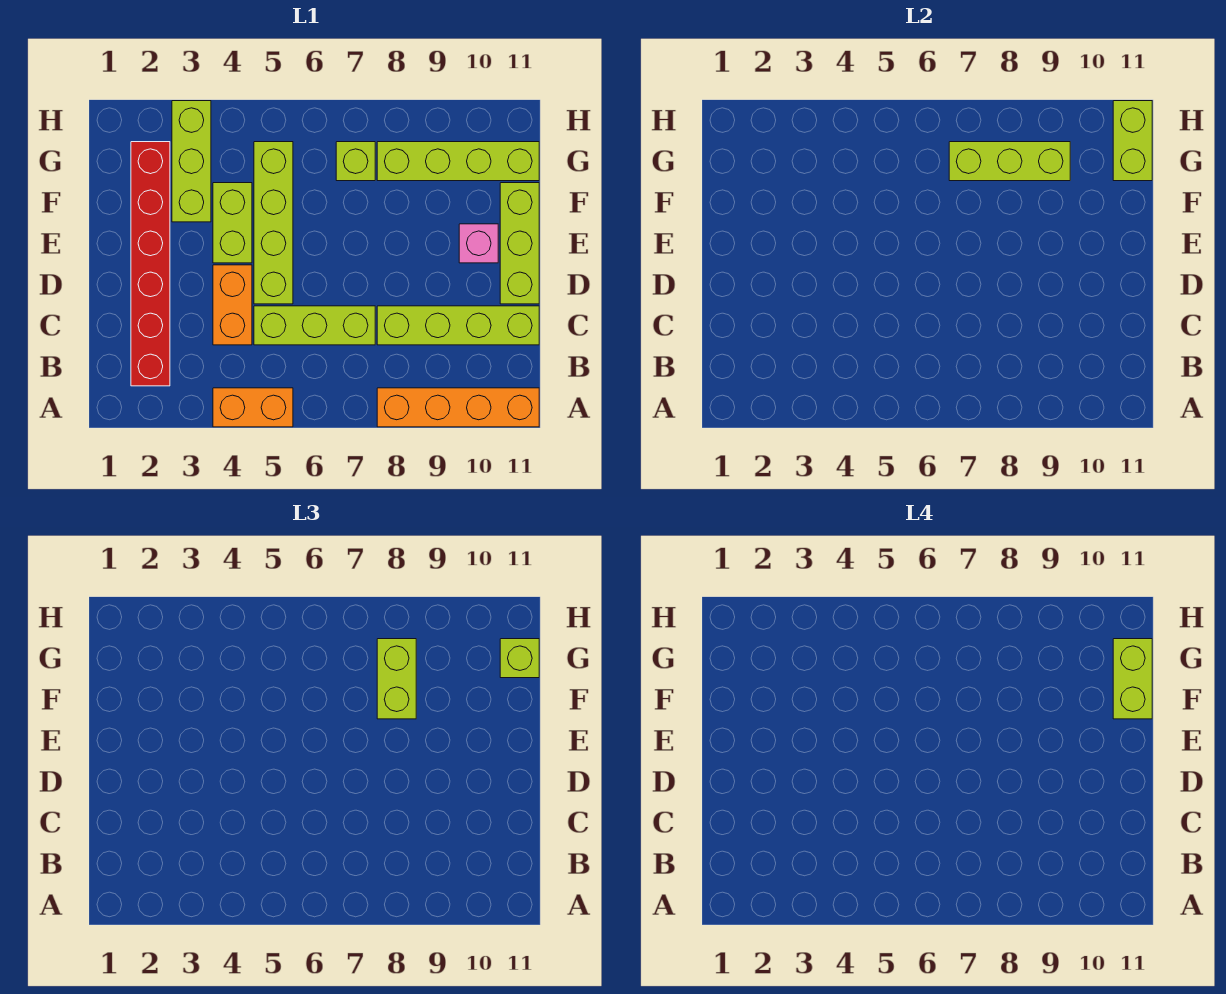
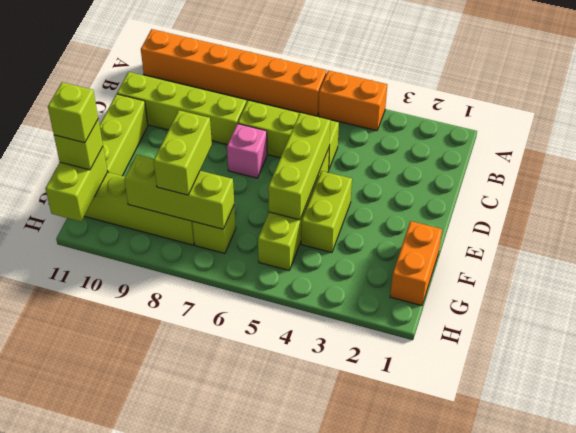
orange 1x4 brick [377,388,539,427] -> orange 1x6 brick [141,29,327,116]
red 1x6 brick [131,142,170,386] -> none
orange 1x2 brick [213,265,252,345] -> orange 1x2 brick moved to [390,221,442,306]
pink 1x1 brick [459,224,498,263] -> pink 1x1 brick moved to [227,124,267,178]
lime 1x3 brick [172,101,211,222] -> lime 1x3 brick moved to [268,113,330,220]
lime 1x2 brick [1113,639,1152,719] -> lime 1x1 brick [48,82,98,143]

